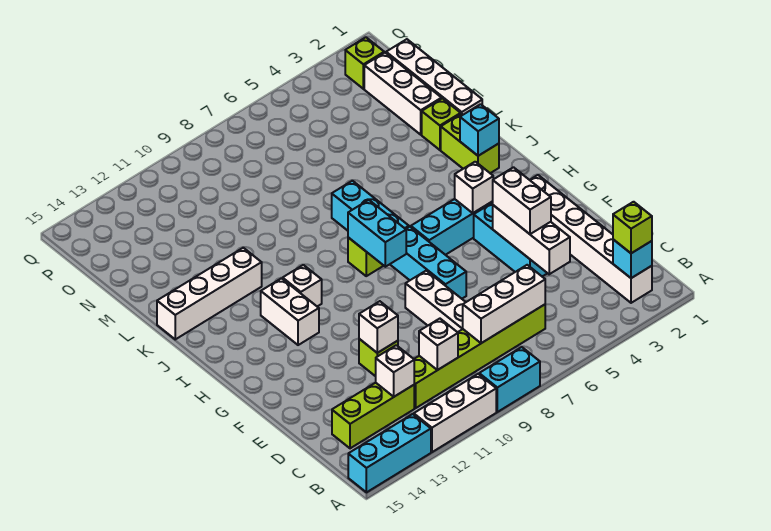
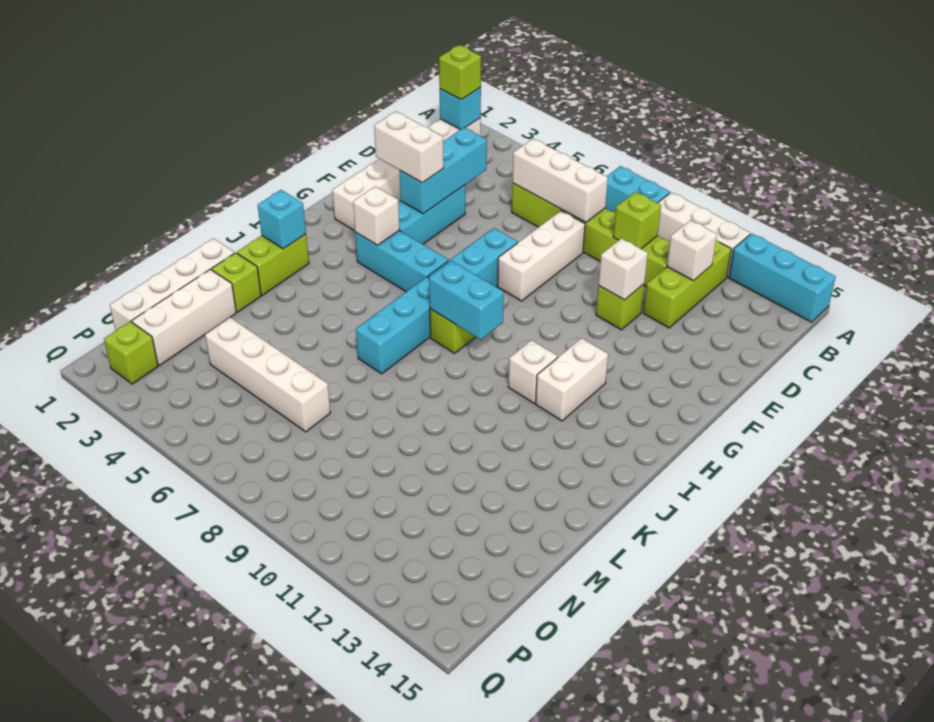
white 1x1 brick [419,319,458,370] -> lime 1x1 brick [613,192,661,249]
lime 1x3 brick [332,383,414,448] -> lime 1x3 brick turned to [643,240,731,328]
white 1x3 brick [493,205,570,274] -> cyan 1x3 brick [399,128,487,214]
white 1x2 brick [493,167,551,234] -> white 1x2 brick turned to [374,111,444,183]
cyan 1x2 brick [348,200,406,267] -> cyan 1x2 brick turned to [429,261,504,340]
white 1x4 brick [157,248,262,339] -> white 1x4 brick moved to [205,317,330,432]

